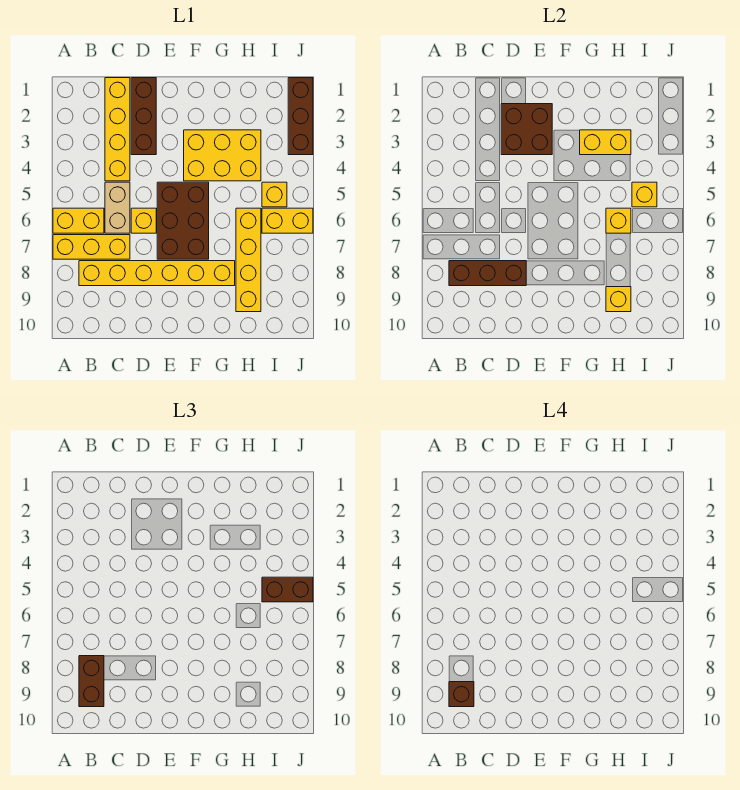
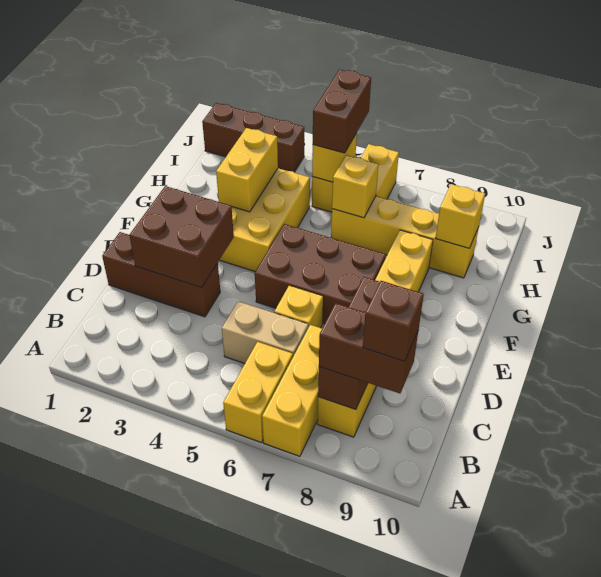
yellow 1x4 brick [105,78,130,181] -> none

